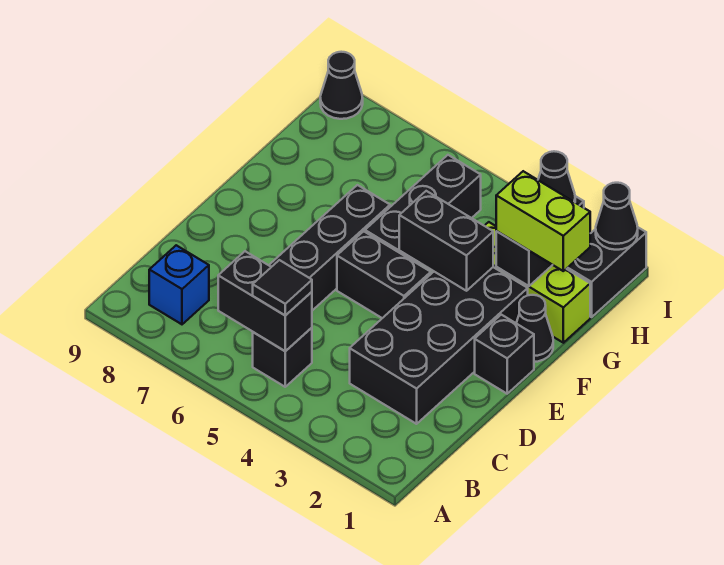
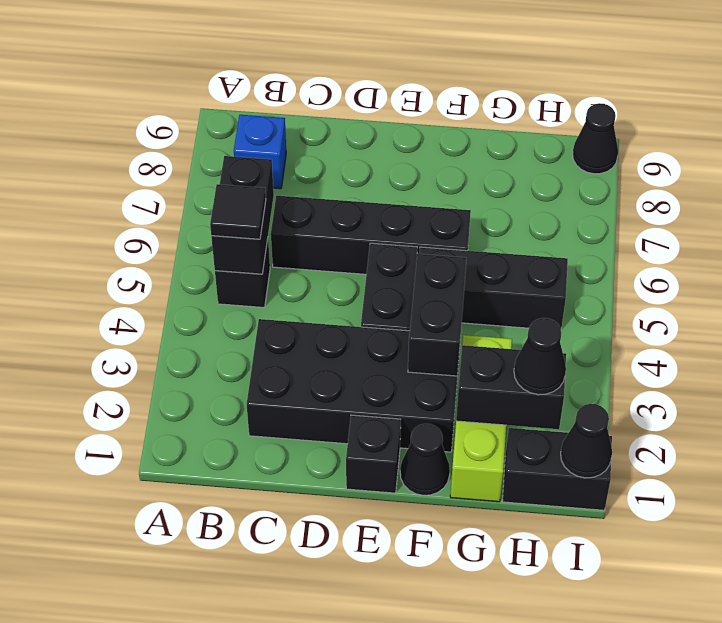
lime 1x2 brick [496,171,590,271] -> none

